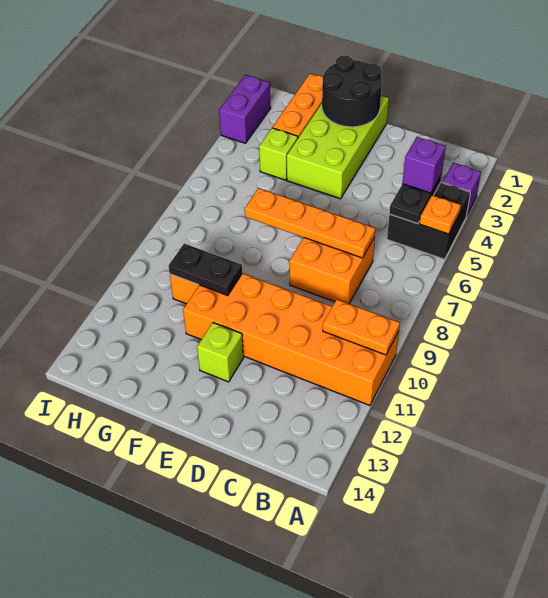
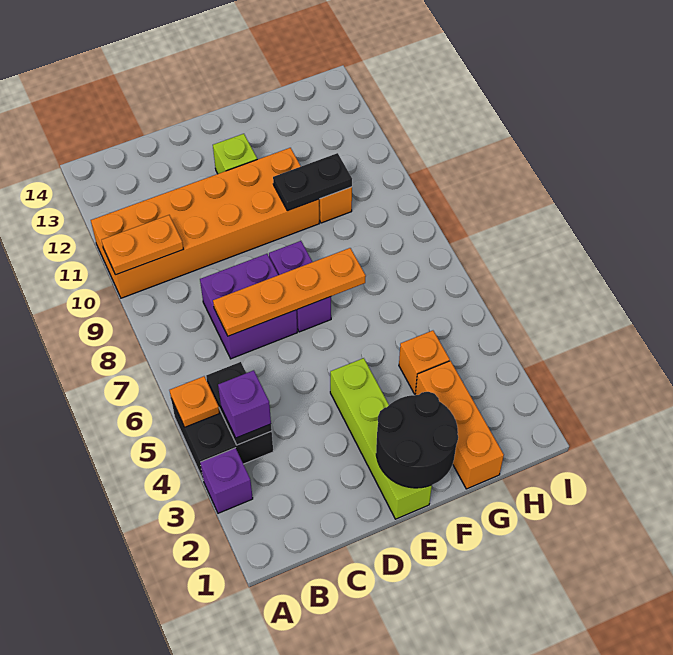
orange 2x2 brick [289,238,375,304] -> purple 2x2 brick [200,254,297,359]
lime 2x4 brick [287,95,389,199] -> lime 1x4 brick [330,358,432,519]
lime 1x1 brick [259,128,298,180] -> orange 1x1 brick [399,331,450,394]
purple 1x2 brick [219,75,271,143] -> purple 1x2 brick moved to [269,241,331,332]

